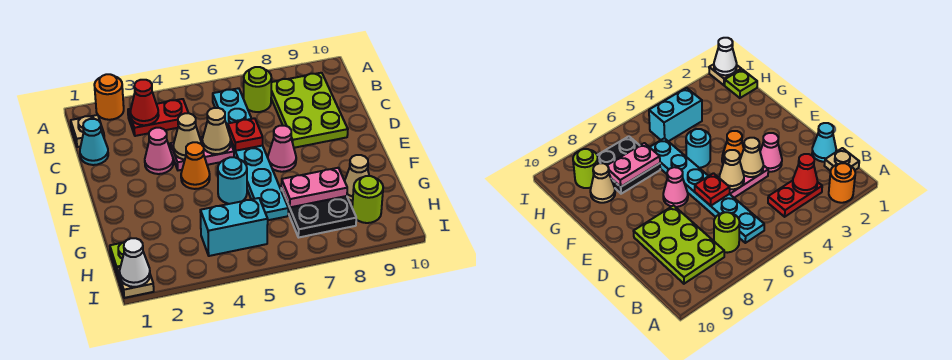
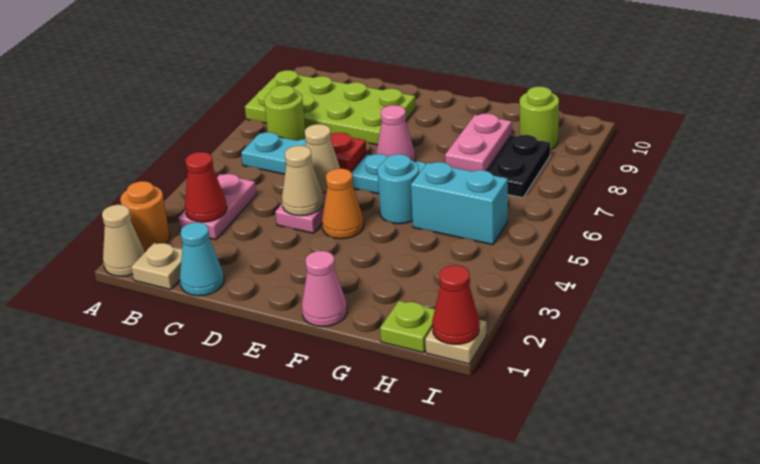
red 1x2 plate [128,99,188,136] -> pink 1x2 plate [178,174,257,240]
lime 2x3 plate [271,73,348,148] -> lime 2x4 plate [245,70,416,145]
pink 1x1 cone [145,128,173,174] -> pink 1x1 cone moved to [302,251,347,327]
tan 1x1 cone [345,155,369,201] -> tan 1x1 cone moved to [102,205,145,276]
cyan 1x2 brick [200,198,268,256] -> cyan 1x2 brick turned to [411,162,508,245]
white 1x1 cone [120,238,150,287] -> red 1x1 cone [432,265,479,345]

